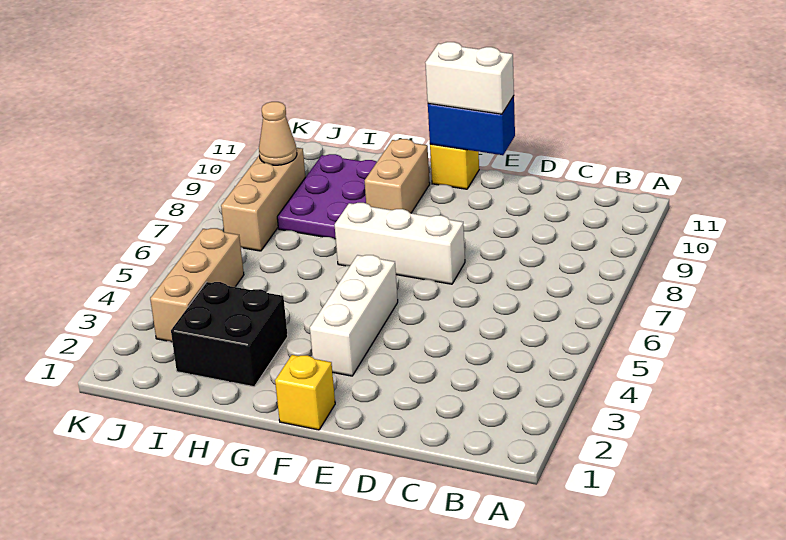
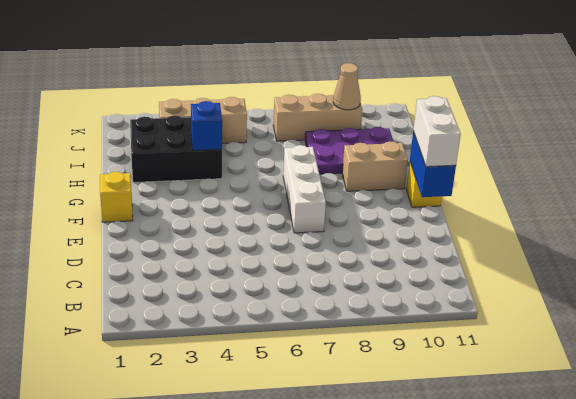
white 1x3 brick [310,255,398,376] -> none
black 2x2 brick [171,282,288,387] -> black 2x3 brick [130,116,222,183]
none -> blue 1x1 brick [191,101,222,151]

